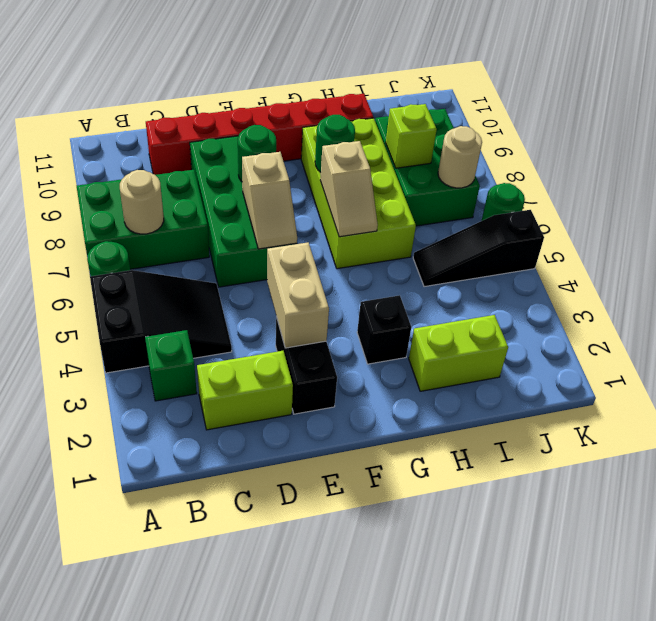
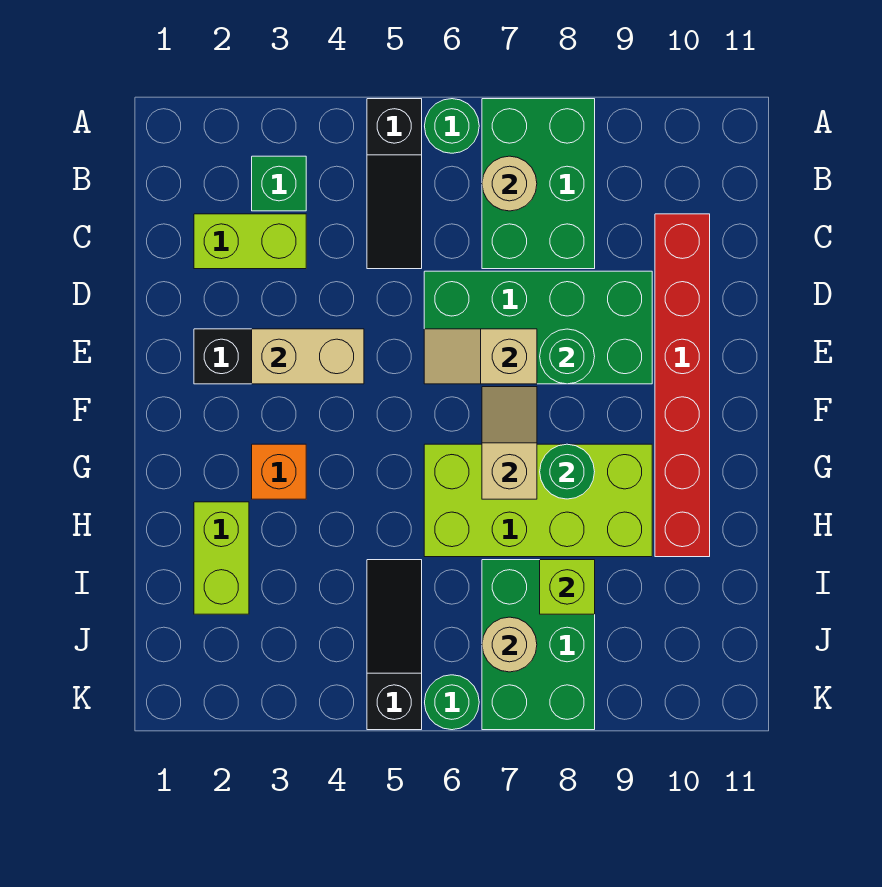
black 2x3 slope [90,270,232,373] -> black 1x3 slope [367,99,422,269]
lime 1x2 brick [197,351,293,430] -> lime 1x2 brick turned to [194,214,306,269]
black 1x1 brick [357,295,411,364] -> orange 1x1 brick [252,444,306,499]
tan 1x2 slope [320,141,378,237] -> tan 1x2 slope turned to [482,387,537,499]
green 2x3 brick [375,109,480,226] -> green 2x3 brick turned to [482,560,595,730]

